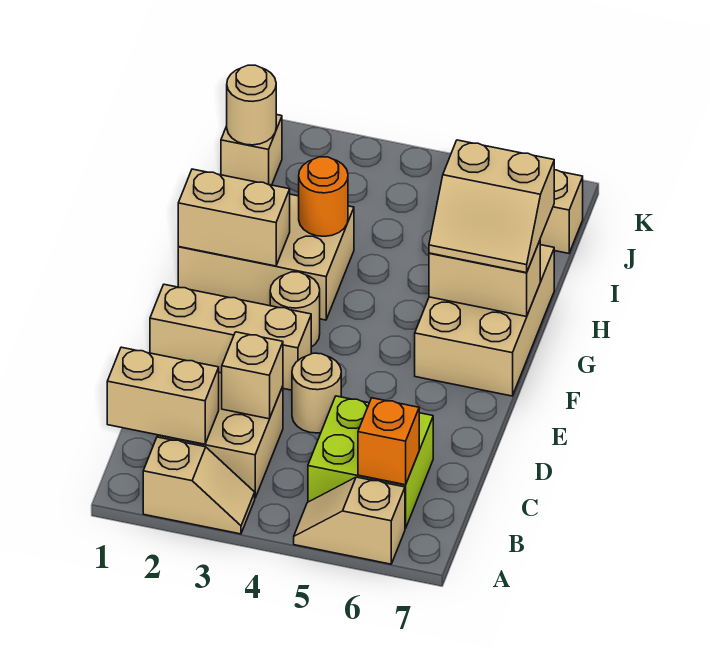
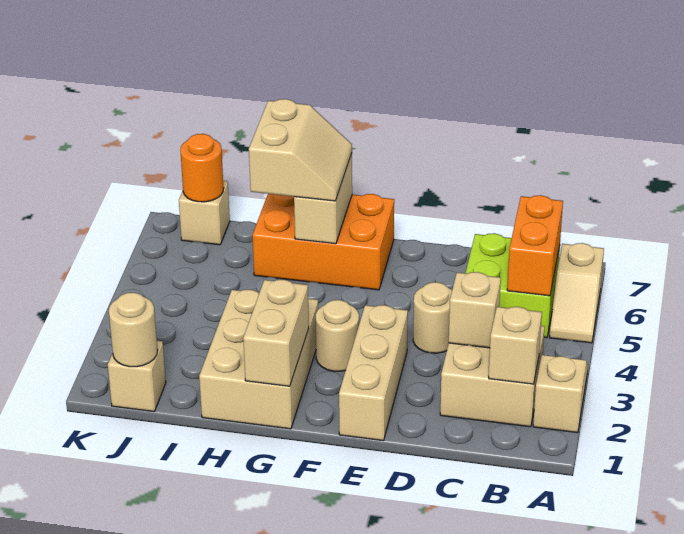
tan 1x2 brick [107,347,219,444] -> tan 1x1 brick [489,307,542,384]
orange 1x1 brick [358,398,419,485] -> orange 1x2 brick [507,195,563,296]
tan 2x3 brick [415,245,554,396] -> orange 2x3 brick [252,194,394,290]
orange 1x1 round brick [299,157,348,236] -> orange 1x1 round brick moved to [180,134,224,202]

